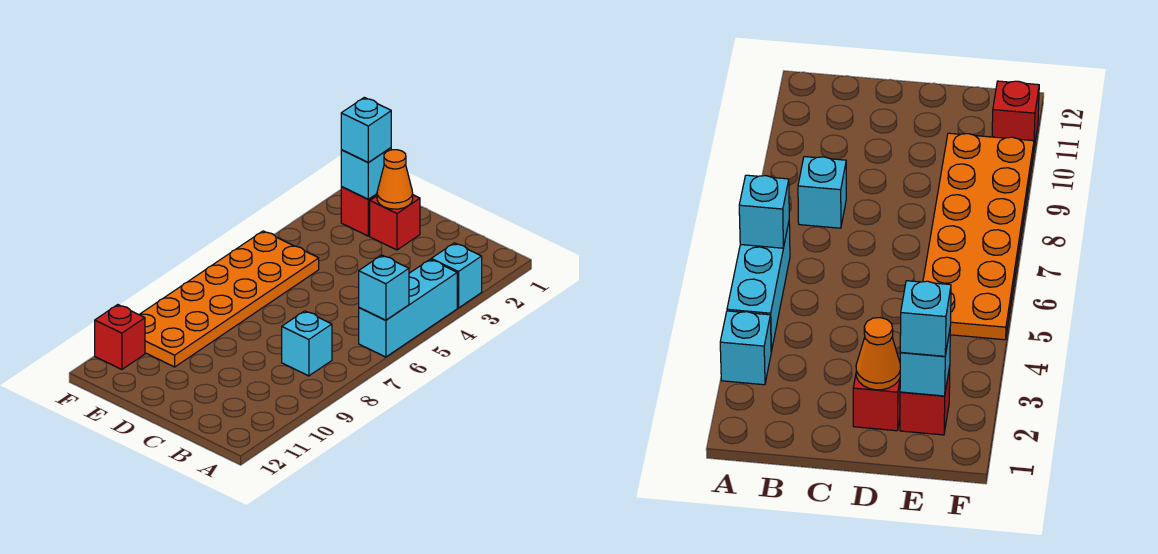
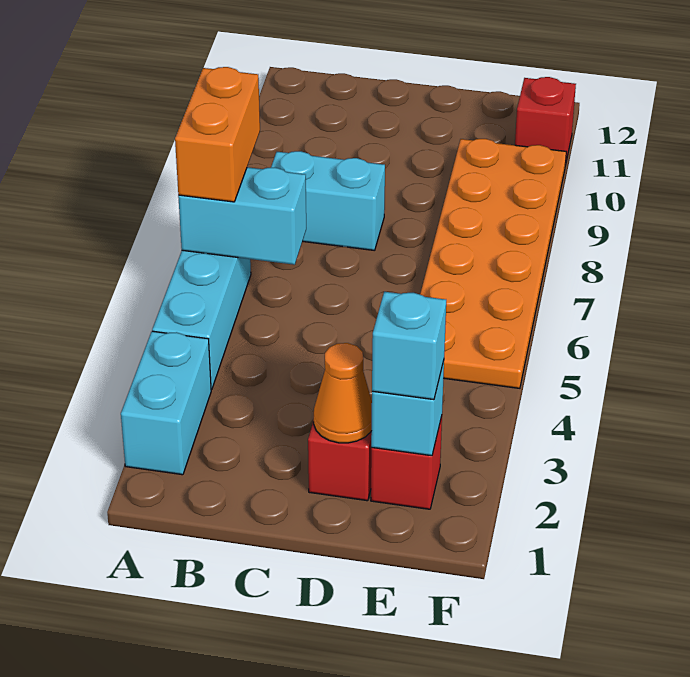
cyan 1x1 brick [431,243,482,308] -> cyan 1x2 brick [121,331,211,475]
cyan 1x1 brick [359,255,409,320] -> cyan 1x2 brick [178,167,306,265]
none -> orange 1x2 brick [175,67,260,202]
cyan 1x1 brick [282,311,332,376] -> cyan 1x2 brick [271,151,385,251]

